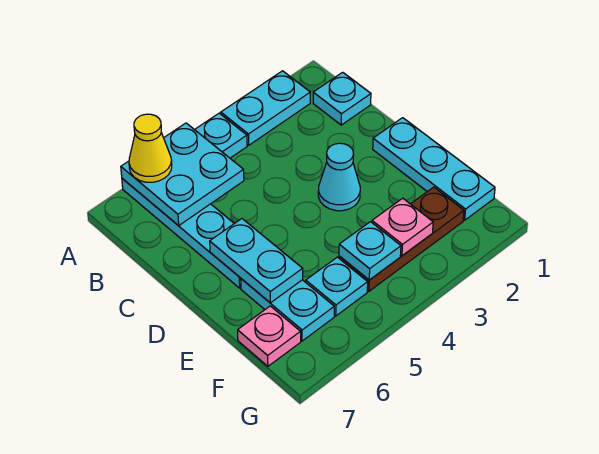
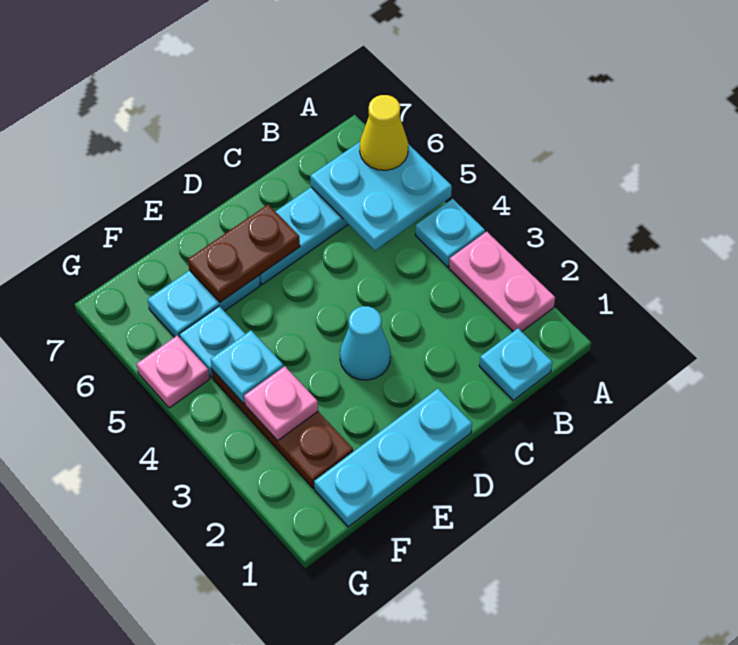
cyan 1x2 plate [221,71,310,145] -> pink 1x2 plate [449,232,555,332]
cyan 1x2 plate [210,219,303,303] -> brown 1x2 plate [188,204,300,302]
pink 1x1 plate [238,306,301,366] -> pink 1x1 plate moved to [137,336,210,408]

